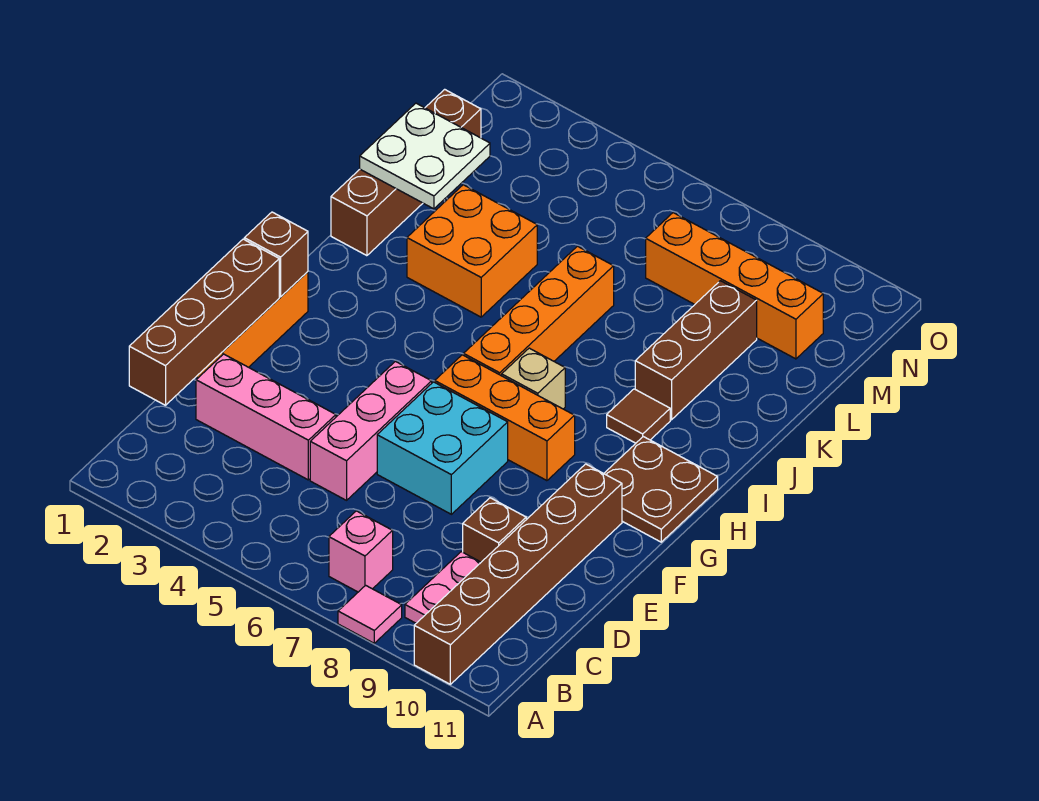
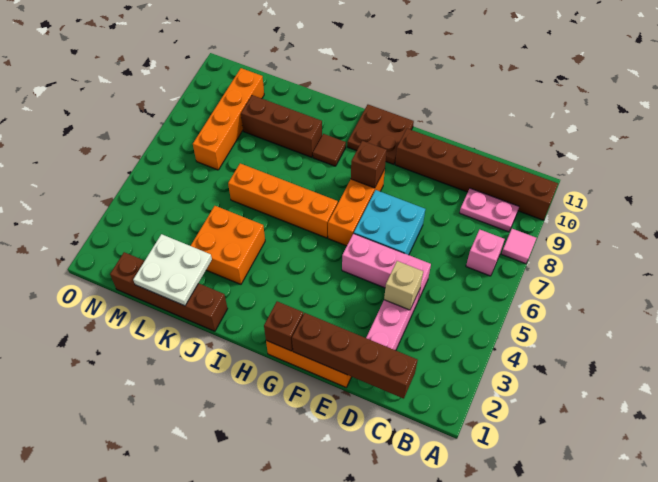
brown 1x1 brick [463,498,526,562] -> brown 1x1 brick moved to [350,141,387,188]
tan 1x1 brick [502,348,565,409] -> tan 1x1 brick moved to [384,261,423,310]

